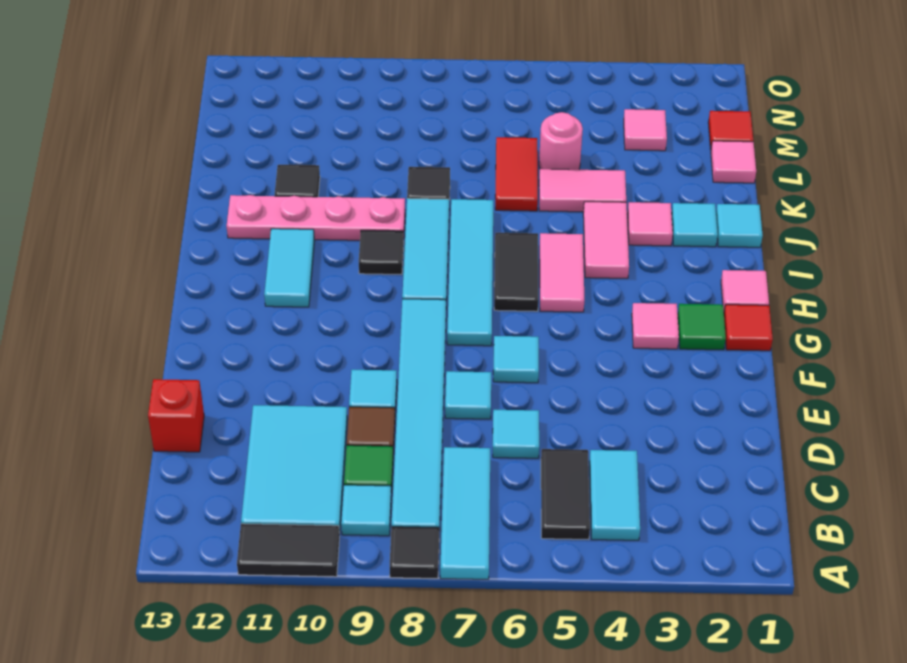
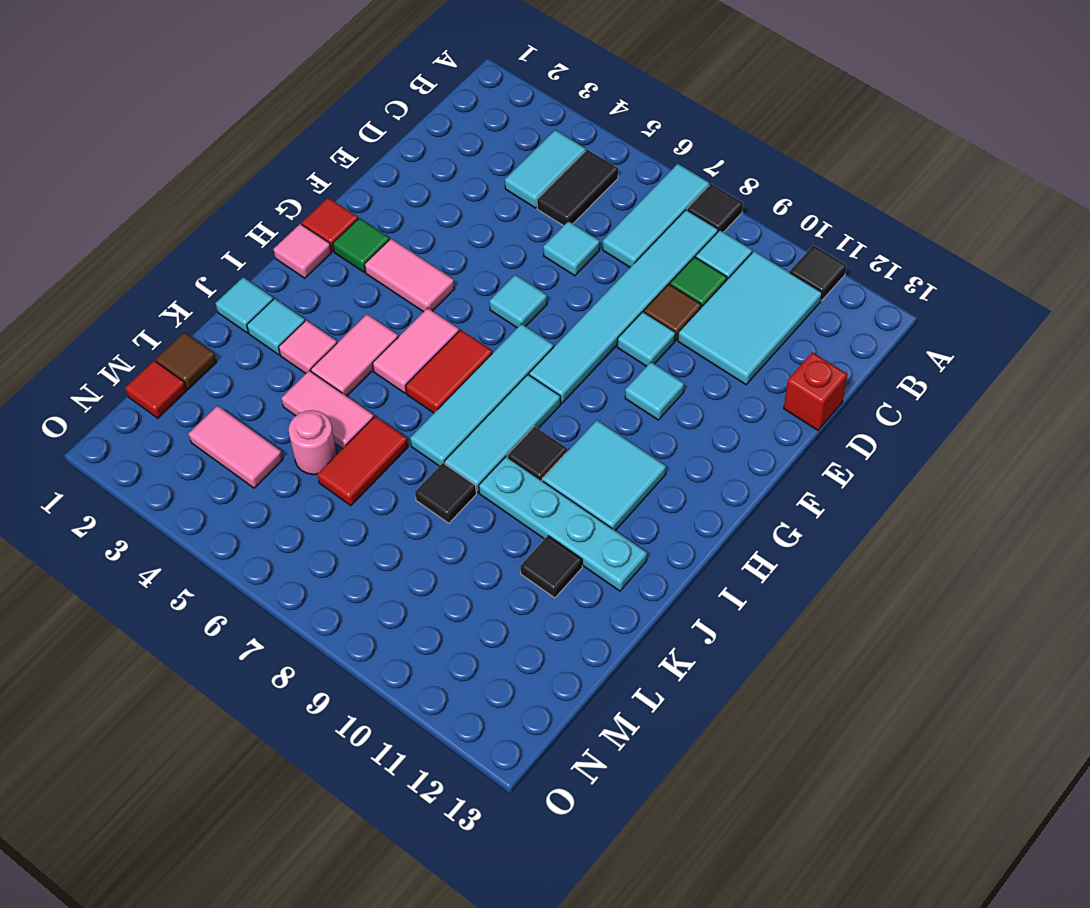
black 1x2 tile [237,524,340,577] -> black 1x1 tile [790,245,847,301]
cyan 1x1 tile [445,371,491,419] -> cyan 1x1 tile moved to [625,362,684,420]
pink 1x1 tile [632,303,679,349] -> pink 1x2 tile [365,239,455,312]
black 1x2 tile [494,233,538,311] -> red 1x2 tile [406,330,492,413]
cyan 1x2 tile [264,229,314,307] -> cyan 2x2 tile [542,420,666,531]
pink 1x4 plate [227,195,405,240] -> cyan 1x4 plate [479,457,647,591]
pink 1x1 tile [711,141,756,183] -> brown 1x1 tile [156,332,217,389]
pink 1x1 tile [624,109,667,151] -> pink 1x2 tile [188,406,283,488]

